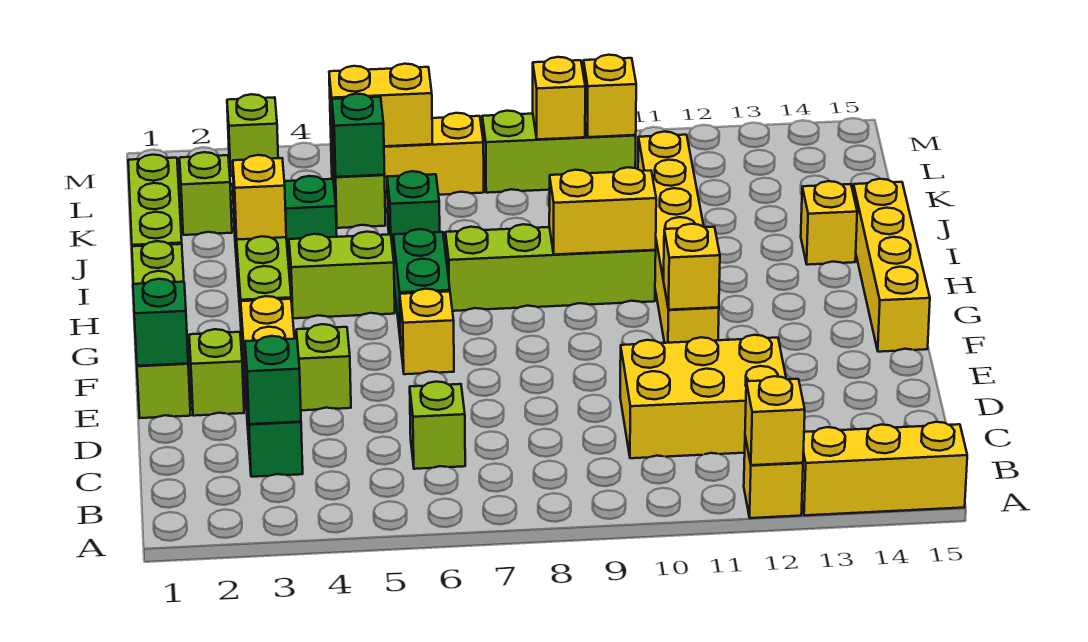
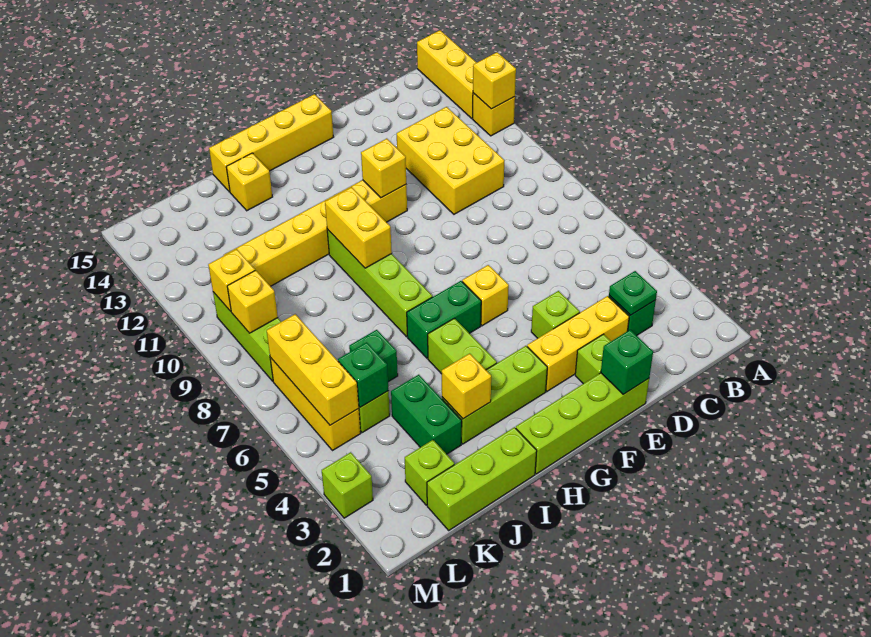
green 1x1 brick [245,336,301,424] -> green 1x1 plate [609,271,657,315]
lime 1x1 brick [410,382,465,469] -> none
yellow 1x2 brick [329,64,432,146] -> yellow 1x3 brick [267,314,359,425]

